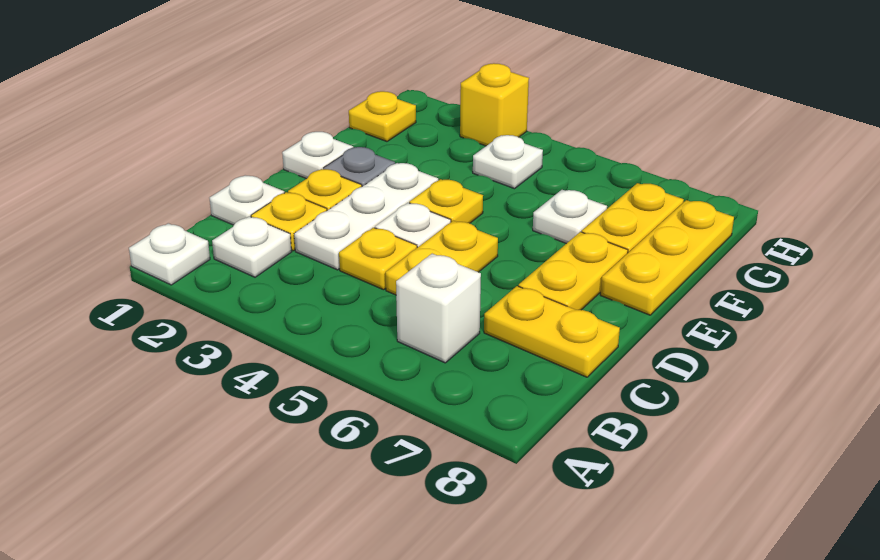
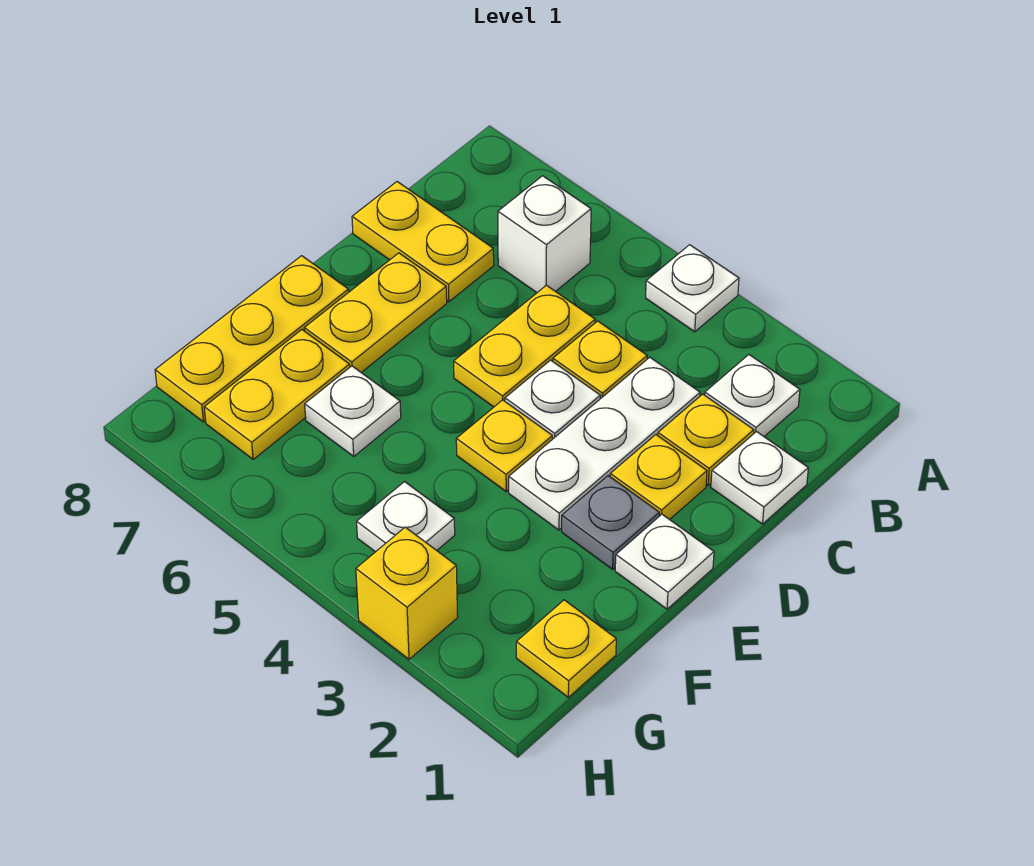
white 1x1 plate [129,223,210,285] -> white 1x1 plate moved to [646,245,739,332]

